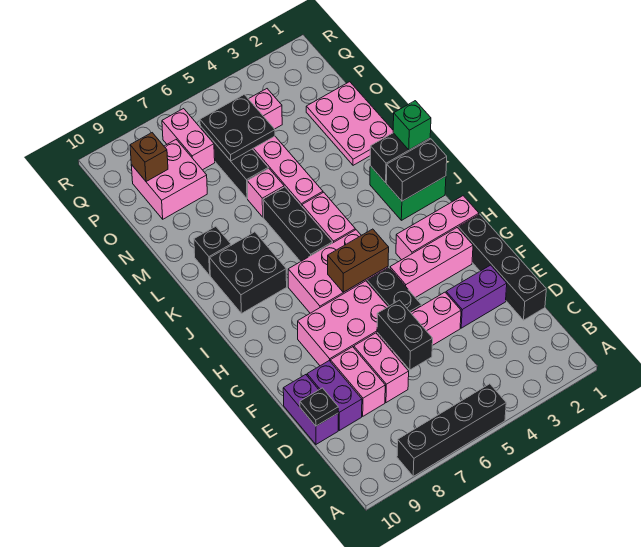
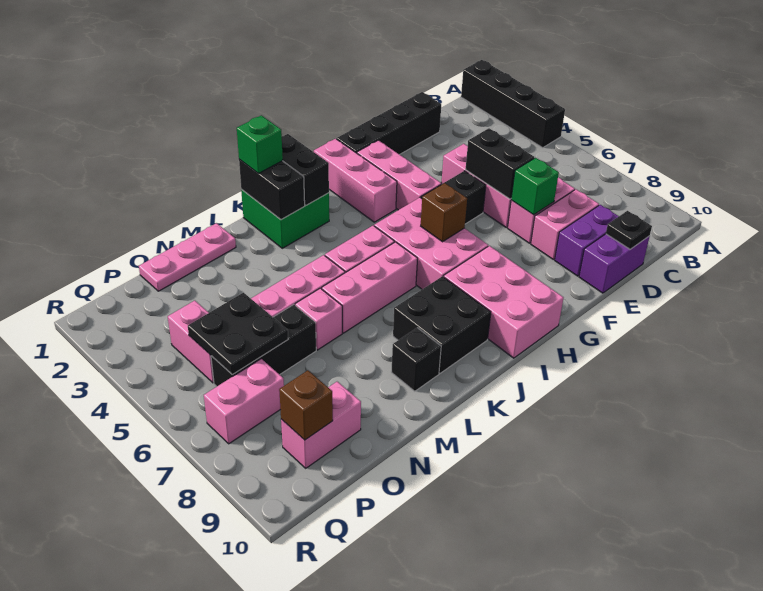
black 1x4 brick [397,384,506,476] -> black 1x4 brick moved to [461,60,565,148]
black 1x2 brick [377,300,433,370] -> black 1x2 brick turned to [466,128,534,199]
purple 1x2 brick [446,265,507,328] -> none
none -> green 1x1 brick [511,158,559,215]
pink 2x3 brick [298,281,388,366] -> pink 2x3 brick moved to [444,246,563,358]
brown 1x2 brick [328,229,389,292] -> brown 1x1 brick [421,183,467,242]
black 1x3 brick [263,187,332,262] -> pink 1x3 brick [322,242,418,333]
pink 2x3 plate [306,82,393,165] -> pink 1x3 plate [139,223,236,291]
pink 2x2 brick [131,140,207,219] -> pink 1x2 brick [281,382,361,468]

